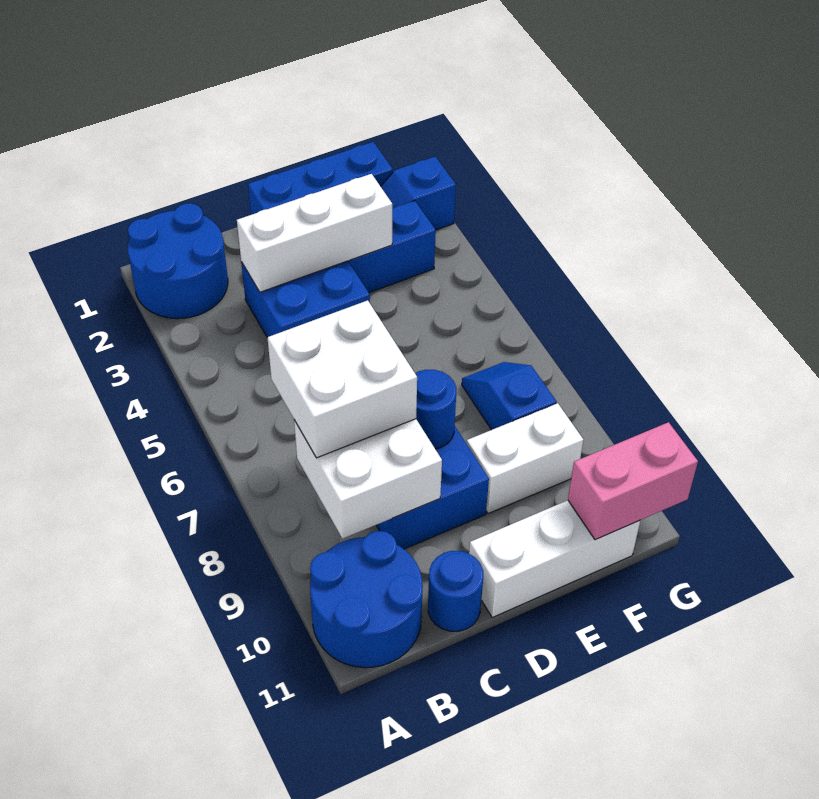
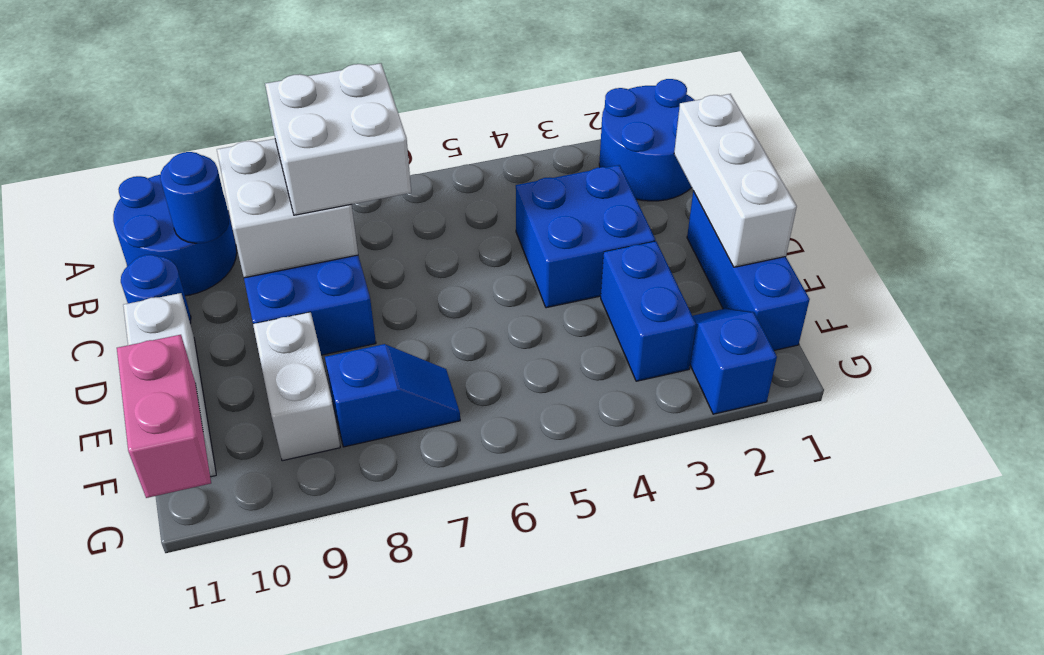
white 1x3 brick [237,174,392,292] -> white 1x3 brick moved to [674,94,797,267]
blue 1x1 round brick [415,370,456,449] -> blue 1x1 round brick moved to [160,152,229,243]

